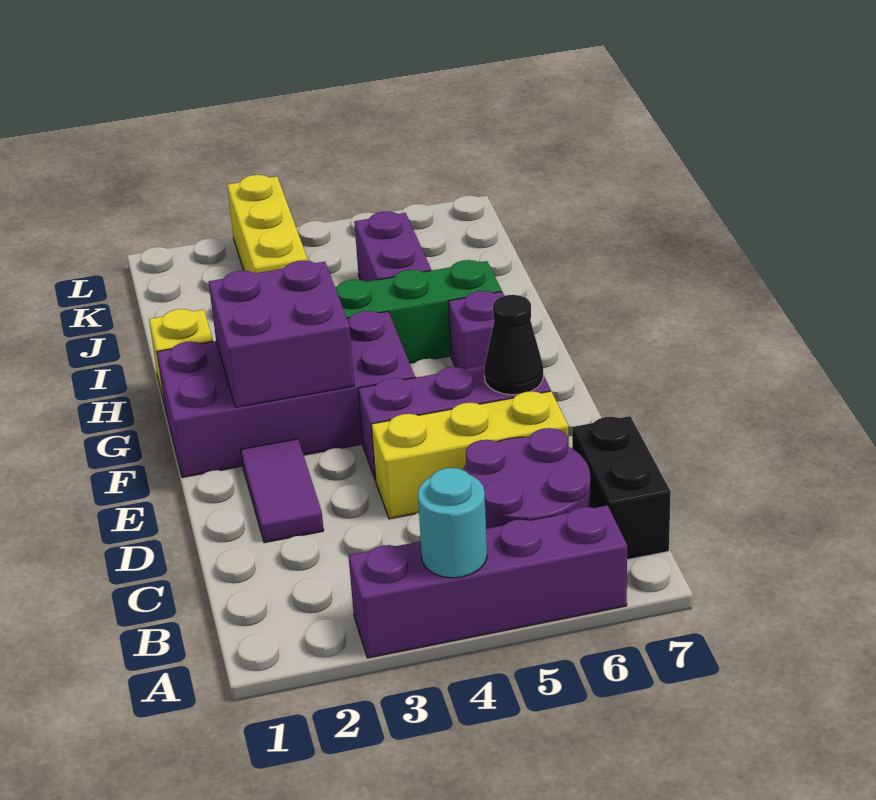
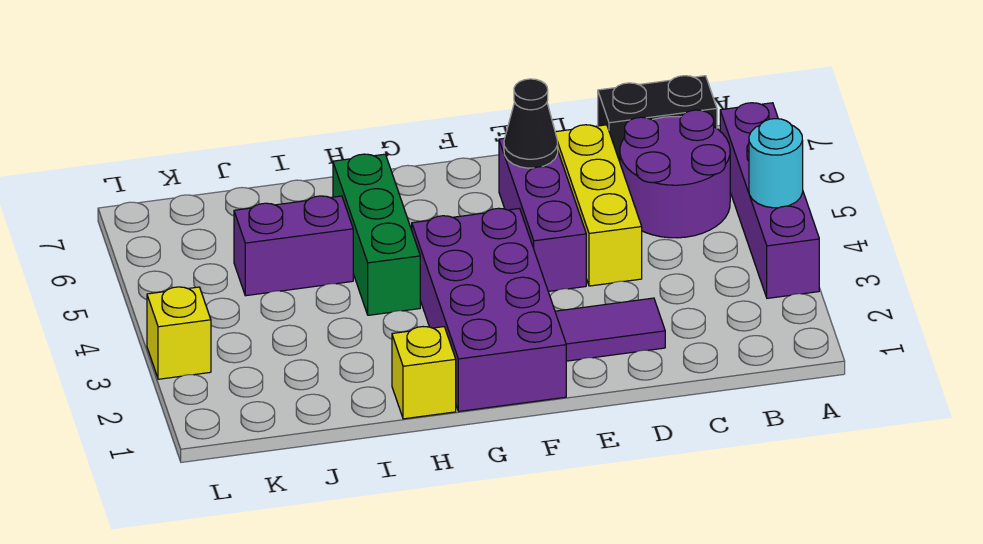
purple 2x2 brick [209,261,354,407] -> none
purple 1x1 brick [448,291,504,369] -> none
yellow 1x3 brick [227,175,308,273] -> yellow 1x1 brick [147,287,211,379]

